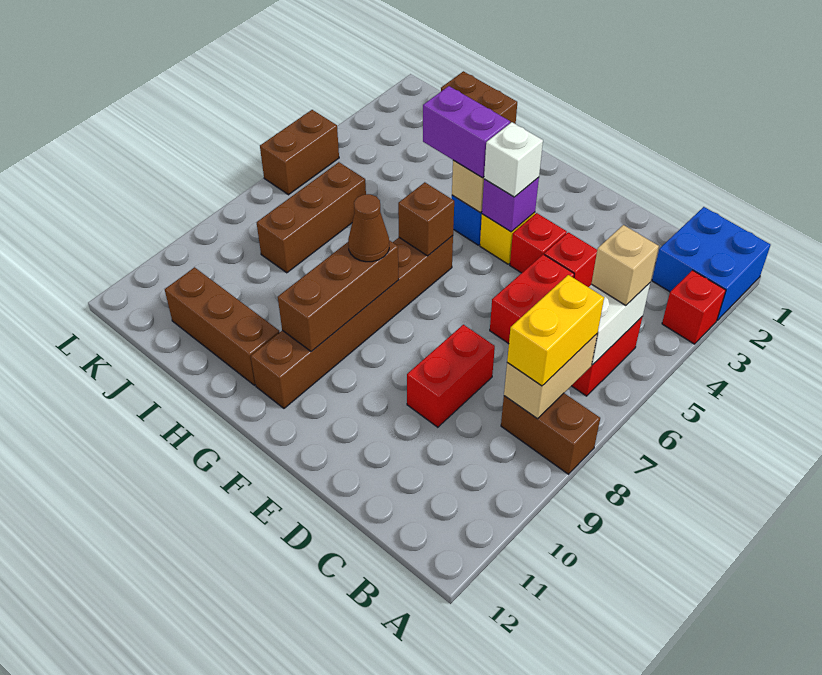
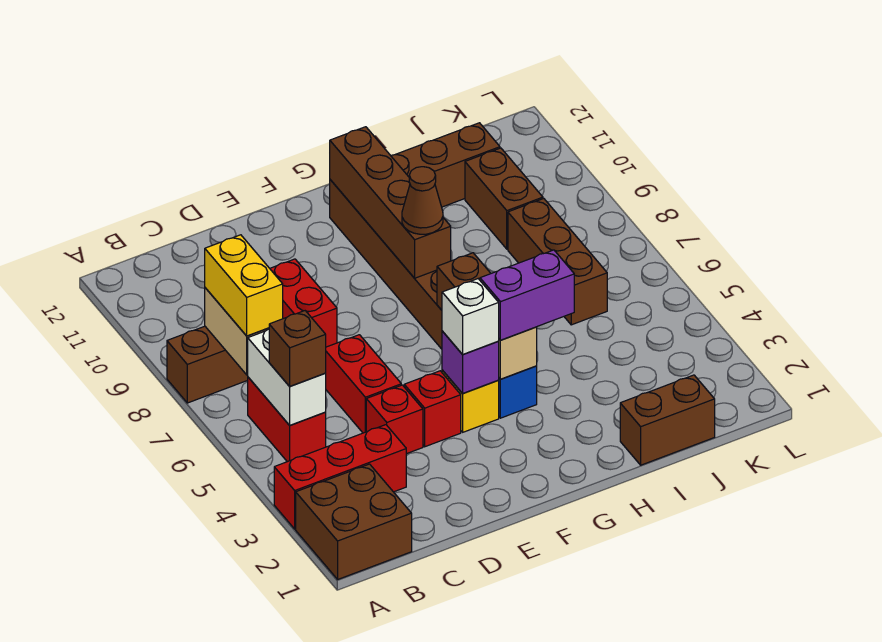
blue 2x2 brick [652,207,770,320] -> brown 2x2 brick [296,464,412,579]
red 1x1 brick [662,270,726,344] -> red 1x3 brick [274,425,406,529]
tan 1x1 brick [591,225,659,306] -> brown 1x1 brick [269,311,326,386]
brown 1x3 brick [278,240,399,351] -> brown 1x4 brick [330,127,451,278]
brown 1x2 brick [260,110,339,195] -> brown 1x2 brick moved to [465,148,543,249]

